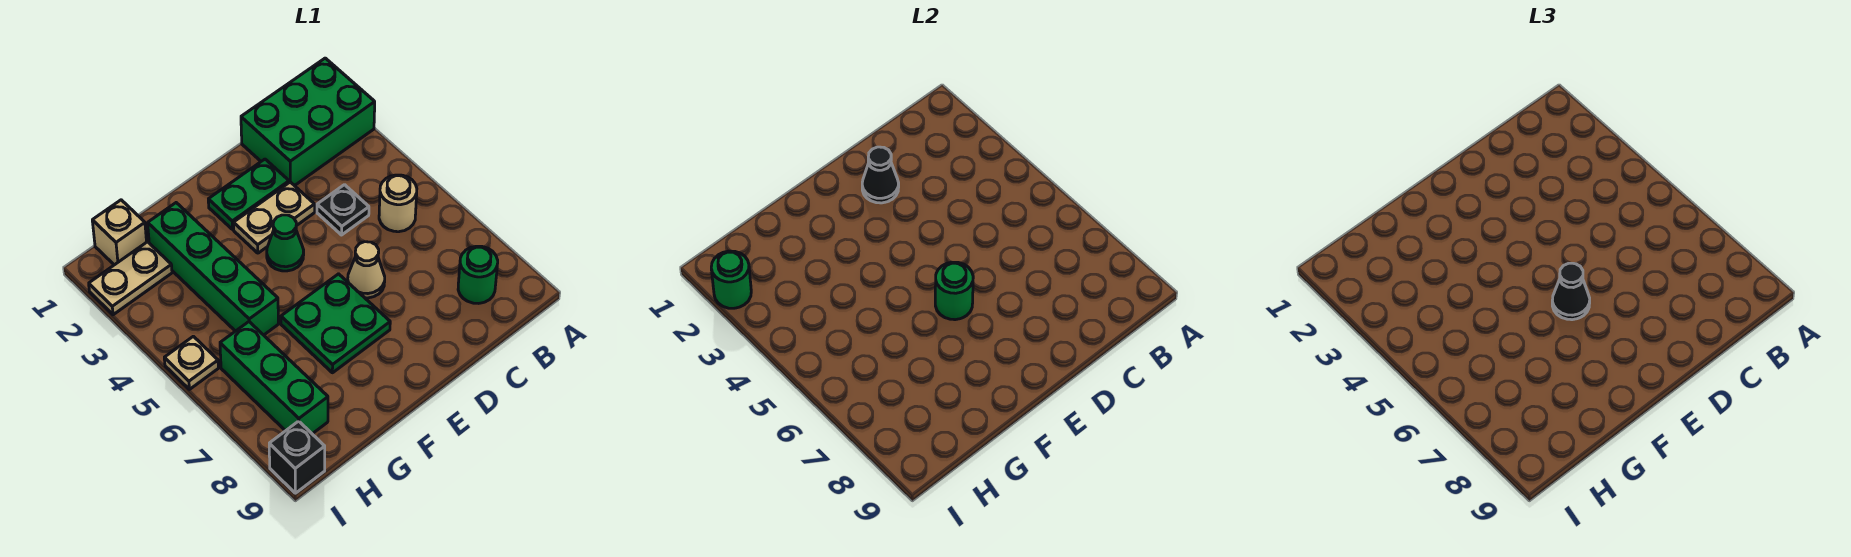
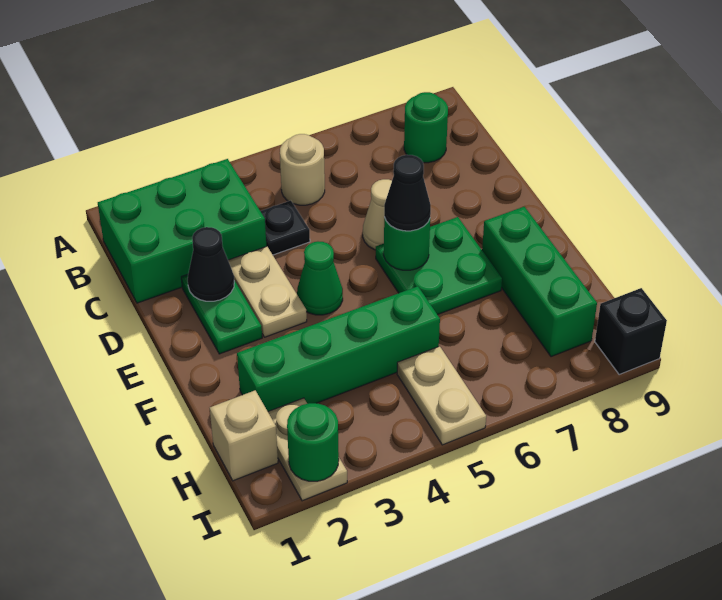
green 2x3 brick [241,58,375,186] -> green 2x3 brick turned to [98,159,266,303]
green 1x3 brick [220,322,328,434] -> green 1x3 brick turned to [482,207,597,357]
tan 1x1 plate [164,336,218,389] -> tan 1x2 plate [397,346,486,445]

